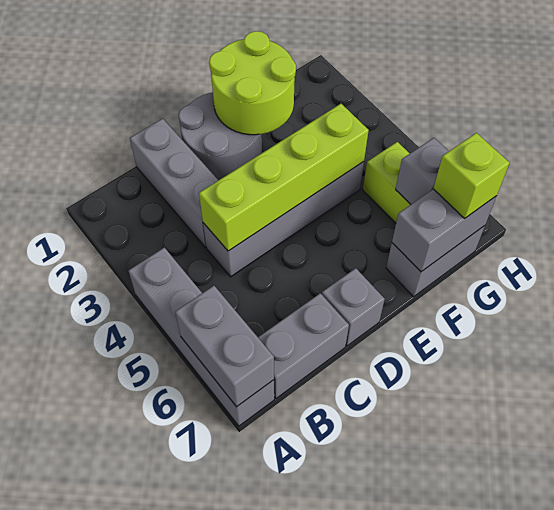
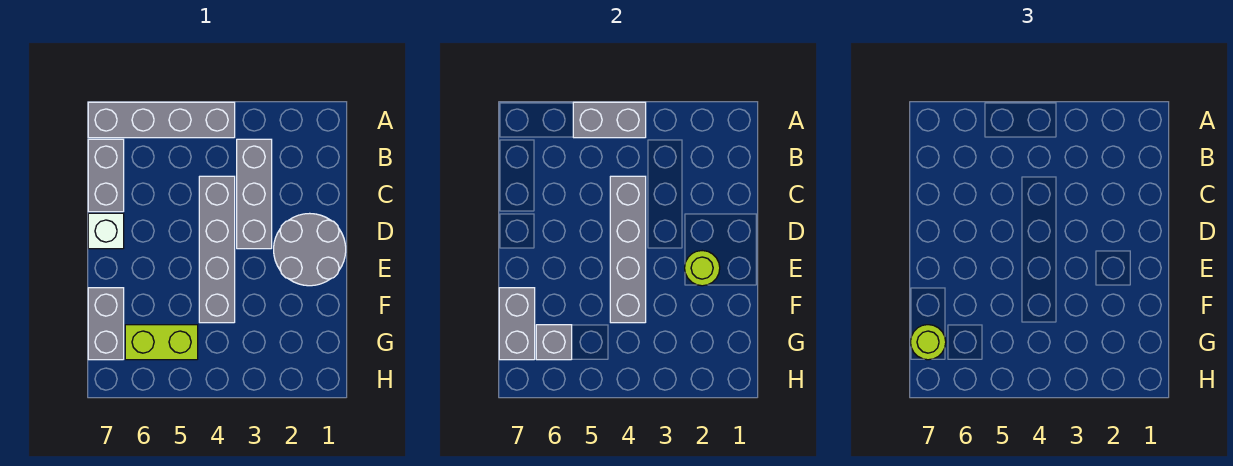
grey 1x2 brick [175,286,274,407] -> grey 1x2 brick moved to [573,102,646,138]
grey 1x3 brick [130,119,218,247] -> grey 1x3 brick turned to [237,139,272,249]
lime 1x4 brick [199,104,369,251] -> grey 1x4 brick [610,176,646,323]
grey 1x1 brick [322,268,385,346] -> white 1x1 brick [88,213,124,249]
lime 2x2 round brick [209,31,296,135] -> lime 1x1 round brick [685,251,720,286]
lime 1x1 brick [433,133,510,218] -> lime 1x1 round brick [911,325,946,360]

